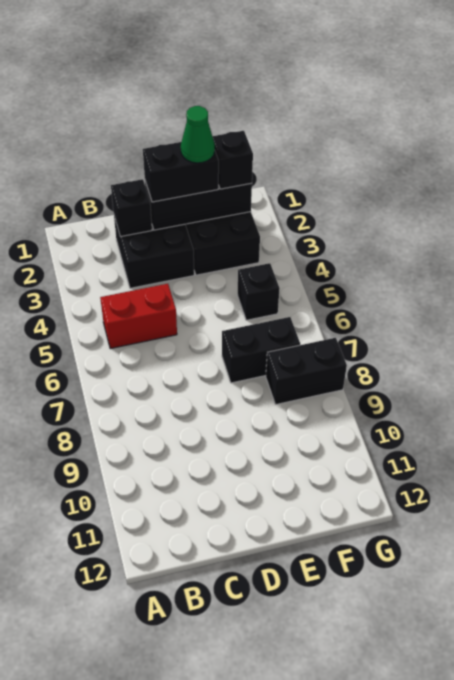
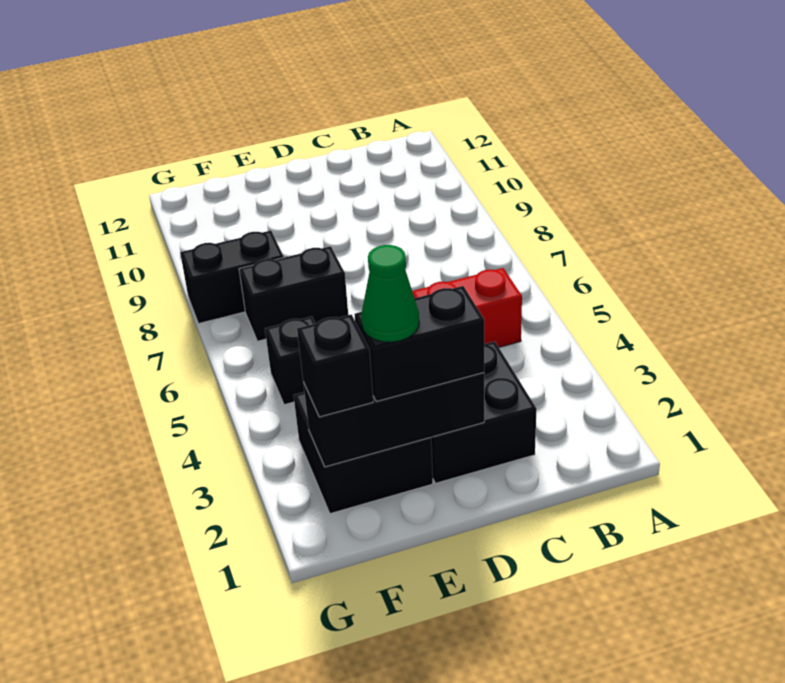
black 1x1 brick [111,179,152,237] -> none

